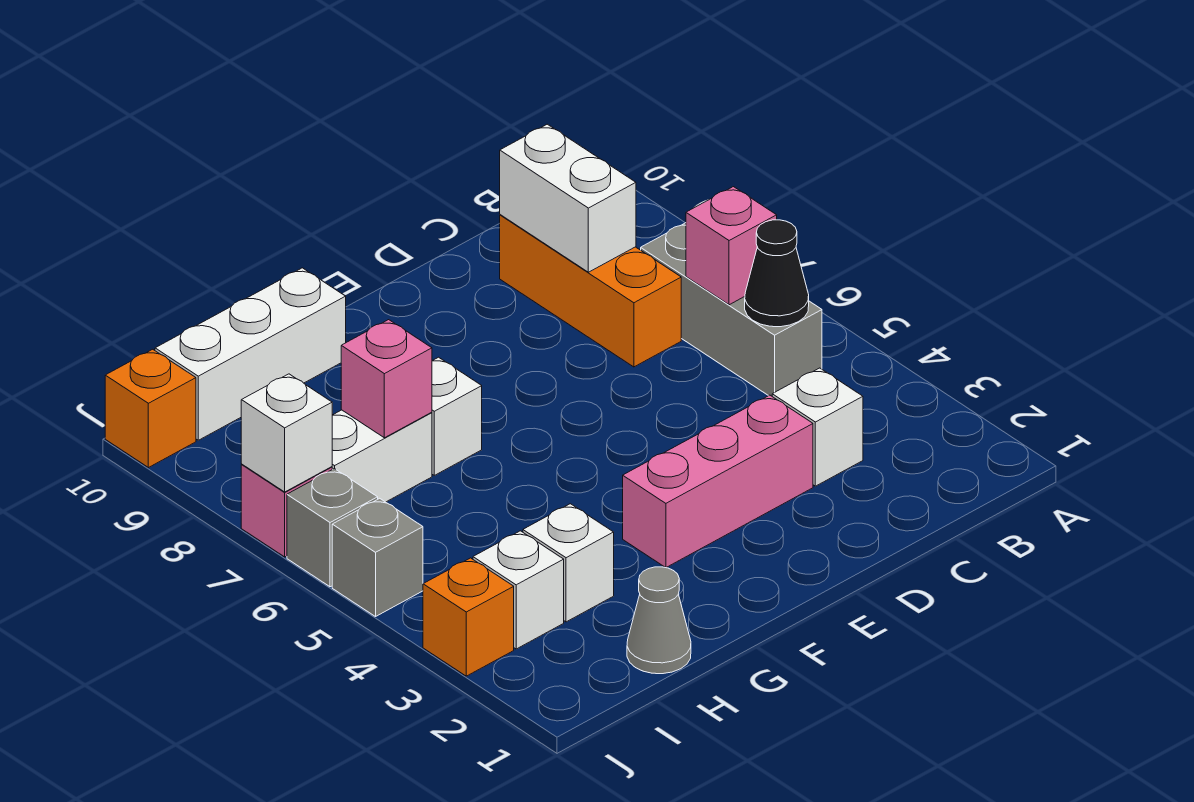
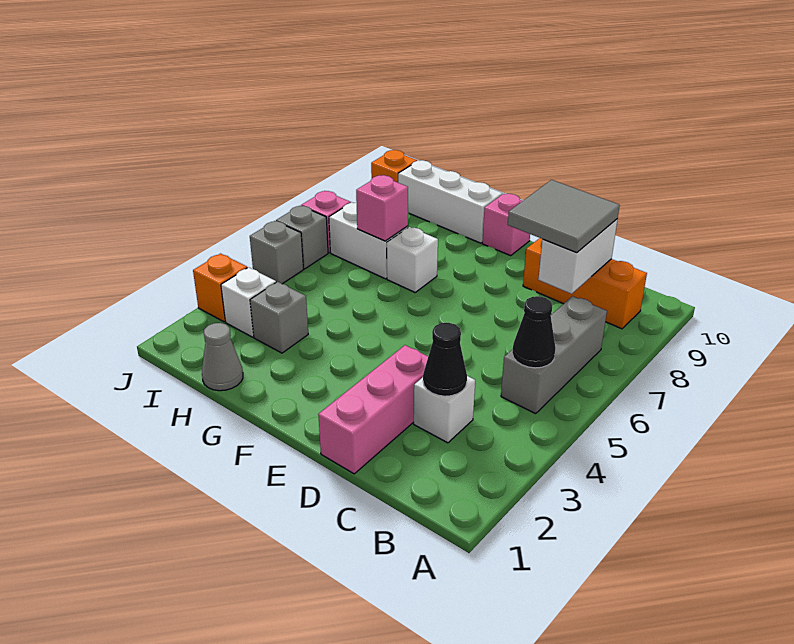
pink 1x1 brick [686,187,777,305] -> pink 1x1 brick moved to [482,194,530,256]
none -> black 1x1 cone [423,323,467,396]
orange 1x3 brick [500,215,681,367] -> orange 1x3 brick turned to [523,238,647,329]
none -> grey 2x2 tile [508,180,620,253]
pink 1x3 brick [623,395,813,568] -> pink 1x3 brick turned to [318,345,428,474]
white 1x1 brick [523,504,614,622] -> grey 1x1 brick [250,282,308,353]
white 1x1 brick [241,374,332,492] -> none

